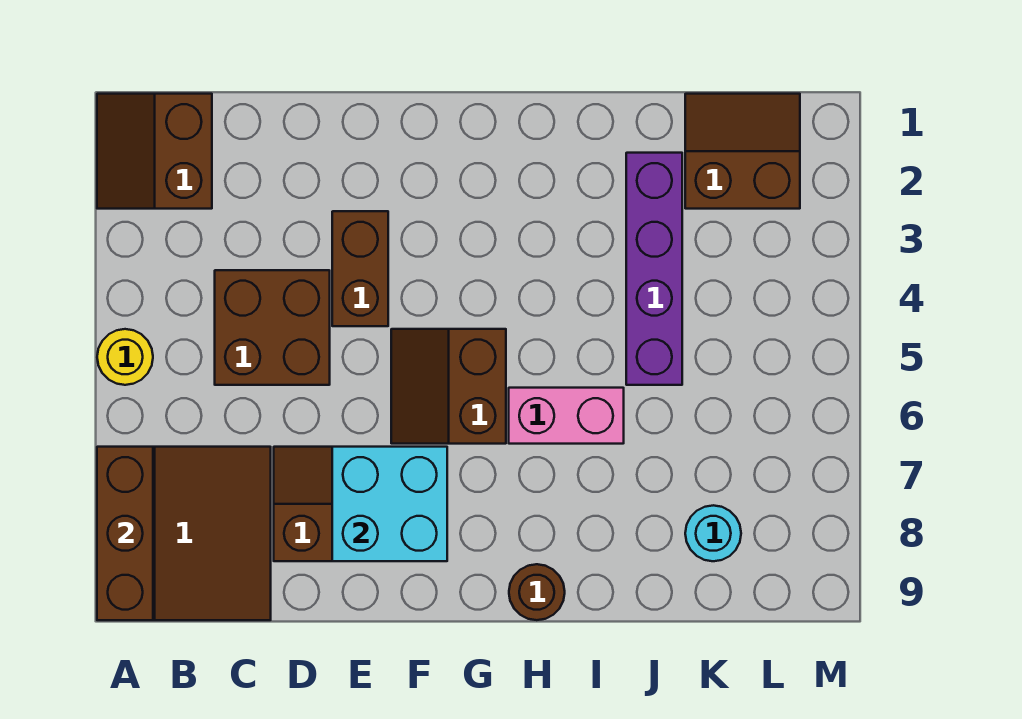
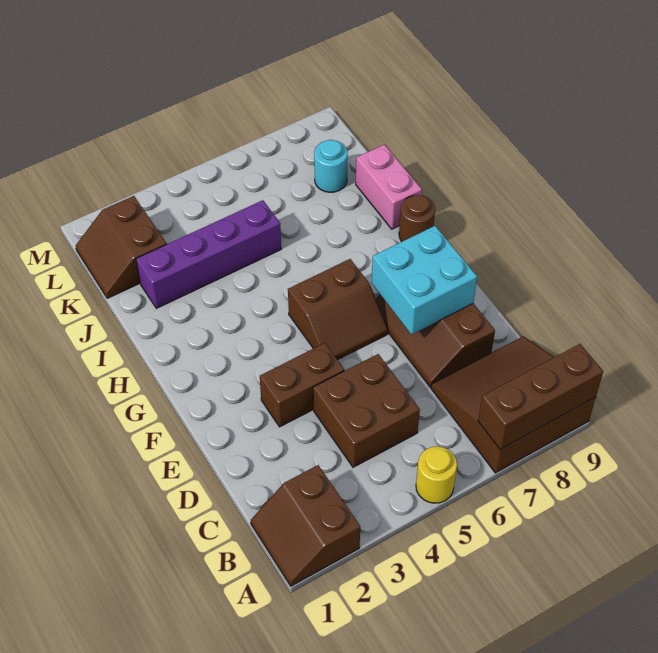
brown 2x2 slope [97,94,212,209] -> brown 2x2 slope turned to [251,465,360,586]
pink 1x2 brick [509,388,624,444] -> pink 1x2 brick moved to [356,145,422,229]

